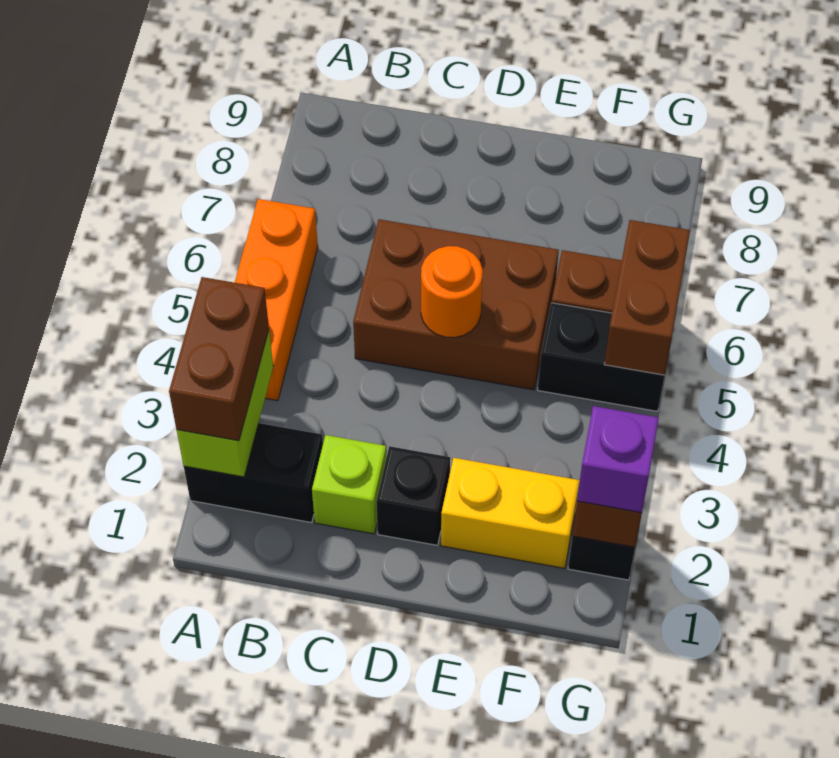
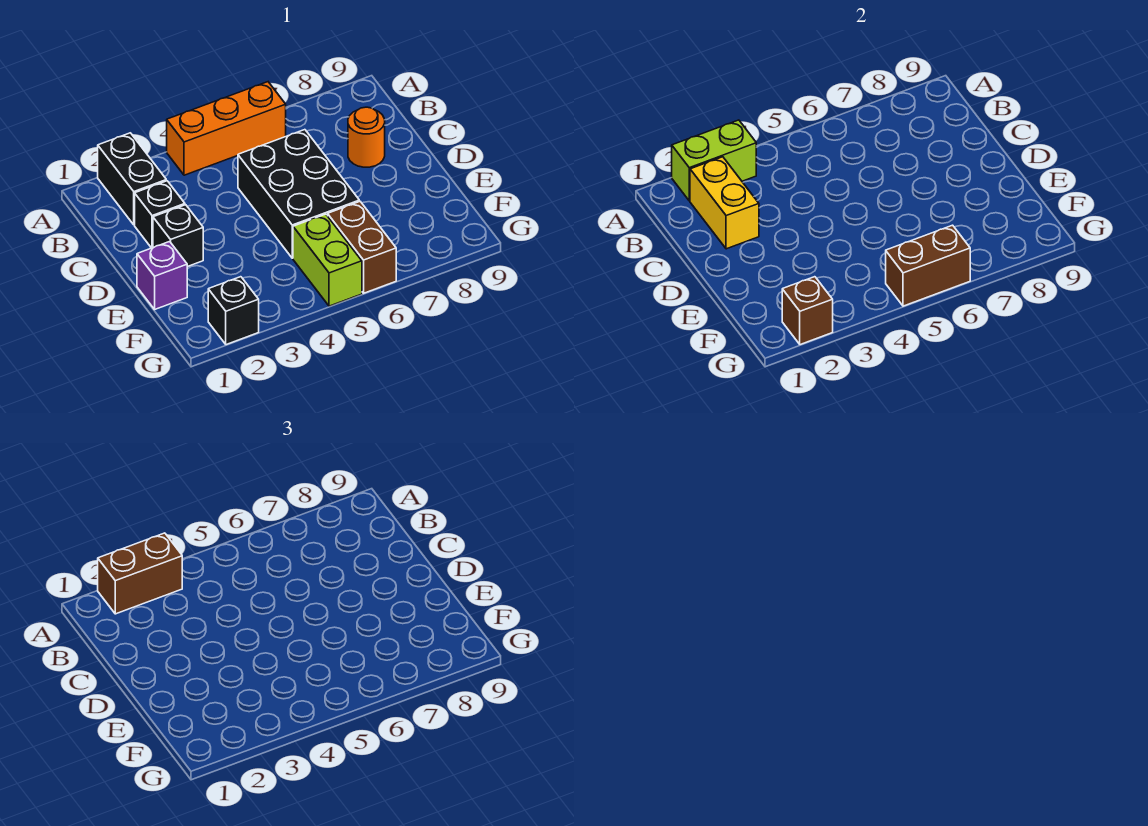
lime 1x1 brick [312,435,386,534] -> black 1x1 brick [135,181,185,248]
brown 2x3 brick [353,219,559,390] -> black 2x3 brick [238,130,359,258]
orange 1x1 round brick [421,246,483,338] -> orange 1x1 round brick moved to [348,107,385,167]
yellow 1x2 brick [441,458,580,568] -> yellow 1x2 brick moved to [690,157,759,249]
black 1x2 brick [538,303,665,411] -> lime 1x2 brick [293,214,362,306]
purple 1x1 brick [577,406,659,513] -> purple 1x1 brick moved to [137,241,187,309]

